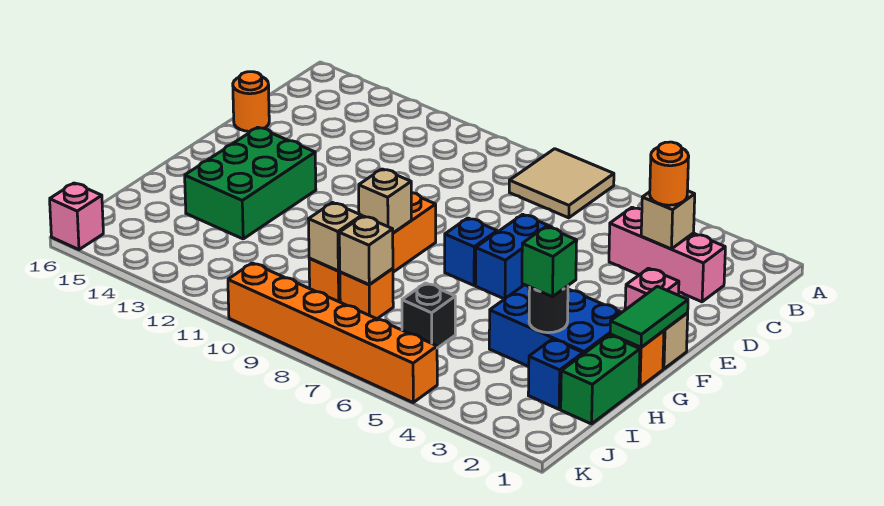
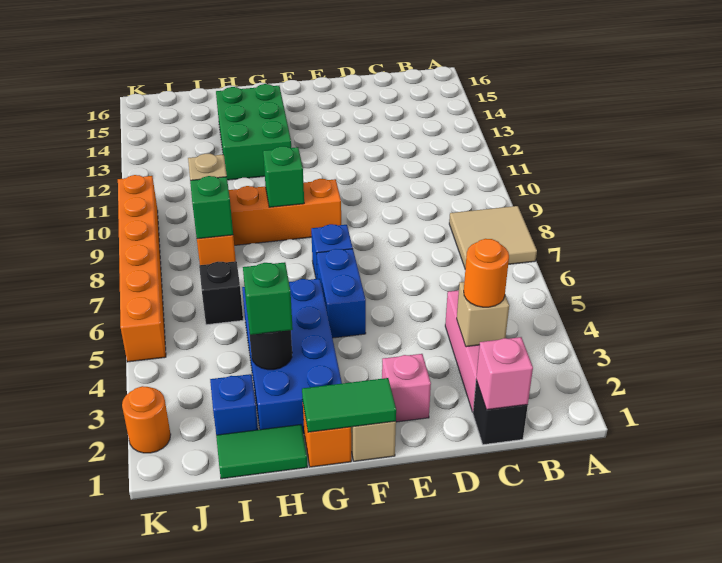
none -> black 1x1 brick [473,380,528,445]
orange 1x1 round brick [233,72,269,131] -> orange 1x1 round brick moved to [122,386,171,453]
blue 1x2 brick [476,214,552,299] -> blue 1x2 brick turned to [316,249,366,338]
green 2x3 brick [185,127,316,239] -> green 2x3 brick turned to [216,84,291,180]
blue 2x3 brick [489,285,622,367] -> blue 2x4 brick [242,279,342,434]
tan 1x1 brick [359,169,411,233] -> green 1x1 brick [263,146,304,207]
green 1x2 brick [561,335,640,424] -> green 1x2 tile [216,425,308,479]
tan 1x1 brick [339,216,393,285] -> green 1x1 brick [190,176,233,239]
pink 1x1 brick [50,183,103,250] -> pink 1x1 brick moved to [476,337,533,410]

